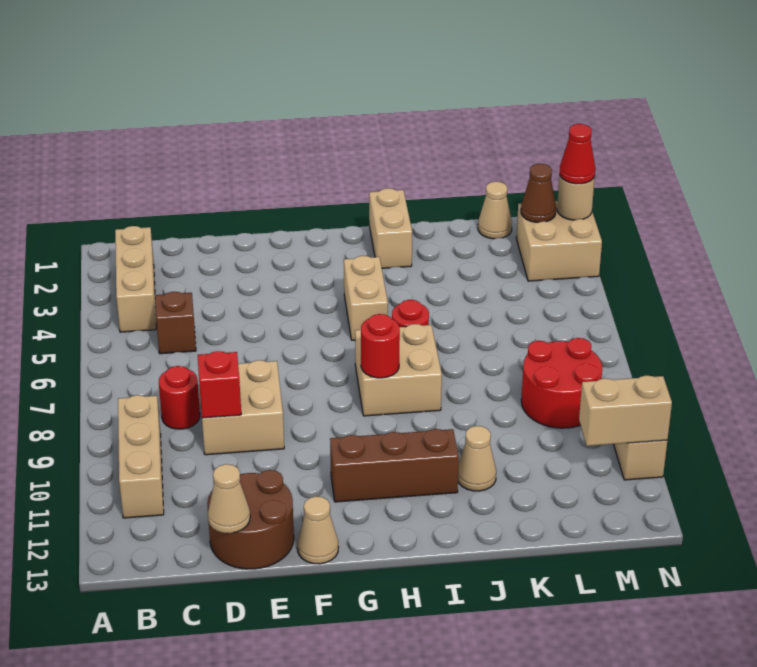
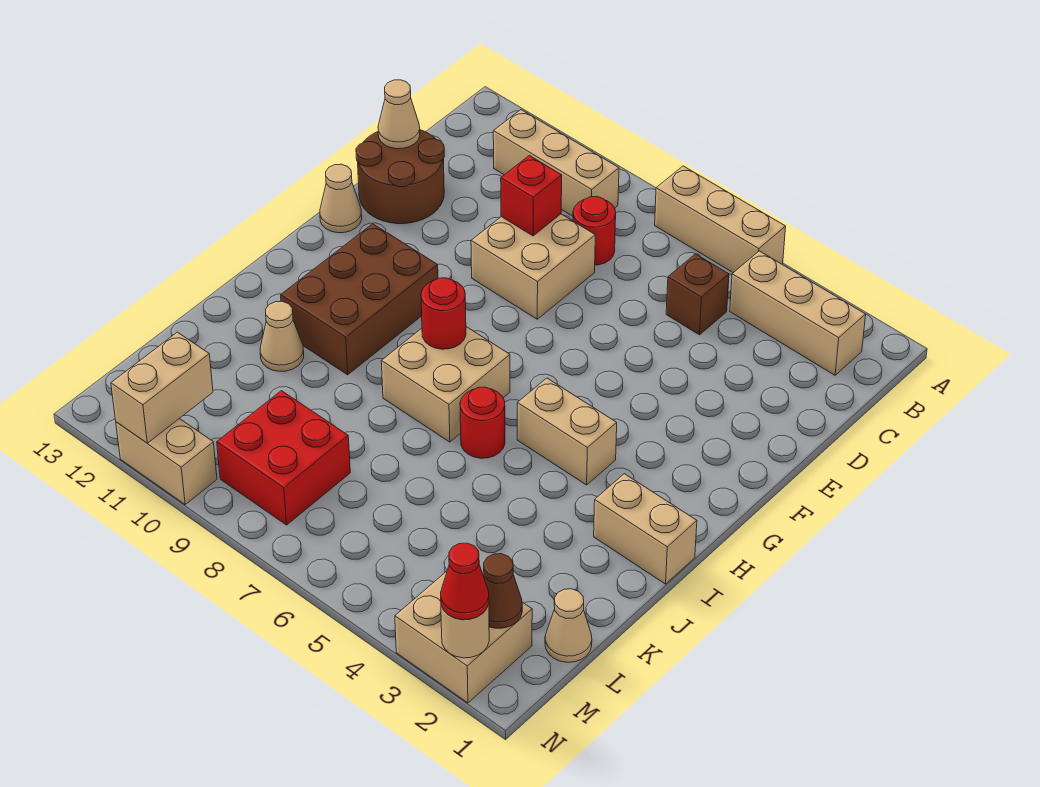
none -> tan 1x3 brick [655,166,786,273]
brown 1x3 brick [330,429,459,502] -> brown 2x3 brick [281,224,438,375]
red 2x2 round brick [521,338,602,428] -> red 2x2 brick [217,391,350,525]

